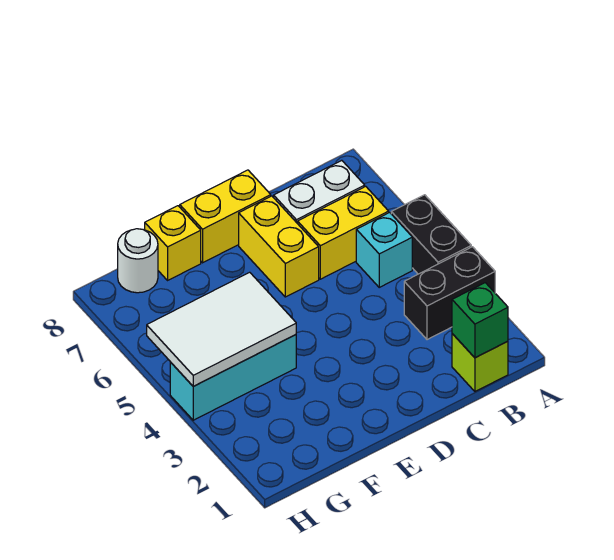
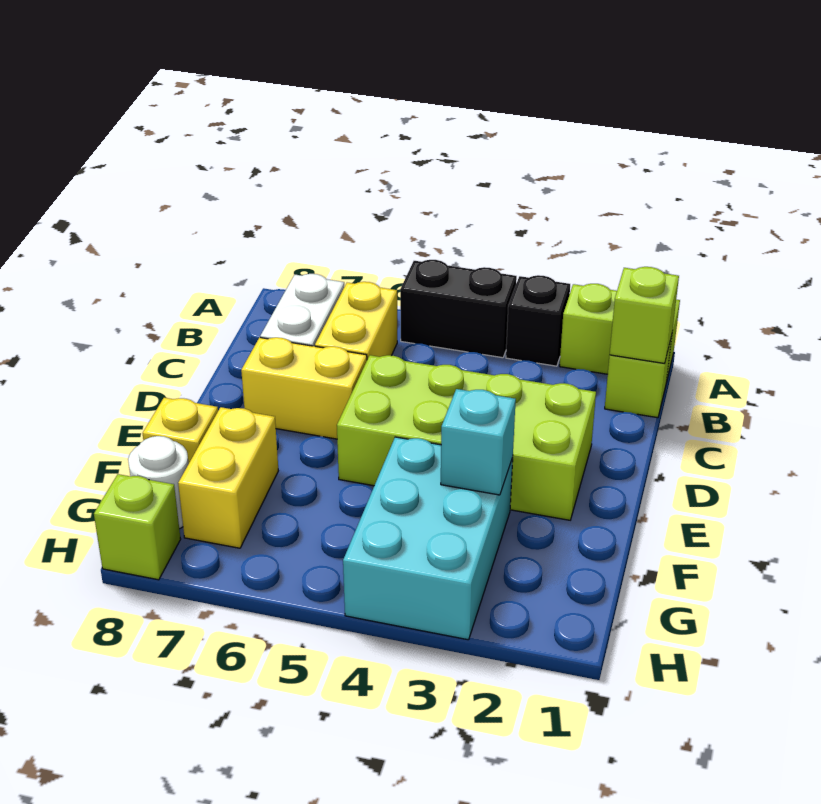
none -> lime 1x2 brick [560,284,680,381]
black 1x2 brick [404,247,495,340] -> black 1x1 brick [506,275,570,366]
green 1x1 brick [452,283,508,358] -> lime 1x1 brick [610,267,679,364]
cyan 1x1 brick [356,212,412,287] -> cyan 1x1 brick moved to [441,389,516,495]
none -> lime 2x4 brick [337,355,596,520]
yellow 1x2 brick [180,170,271,263] -> yellow 1x2 brick moved to [178,407,278,548]
cyan 1x3 brick [170,334,296,420] -> cyan 2x3 brick [343,437,513,640]
white 2x3 tile [147,272,296,386] -> none
none -> lime 1x1 brick [94,474,181,580]

